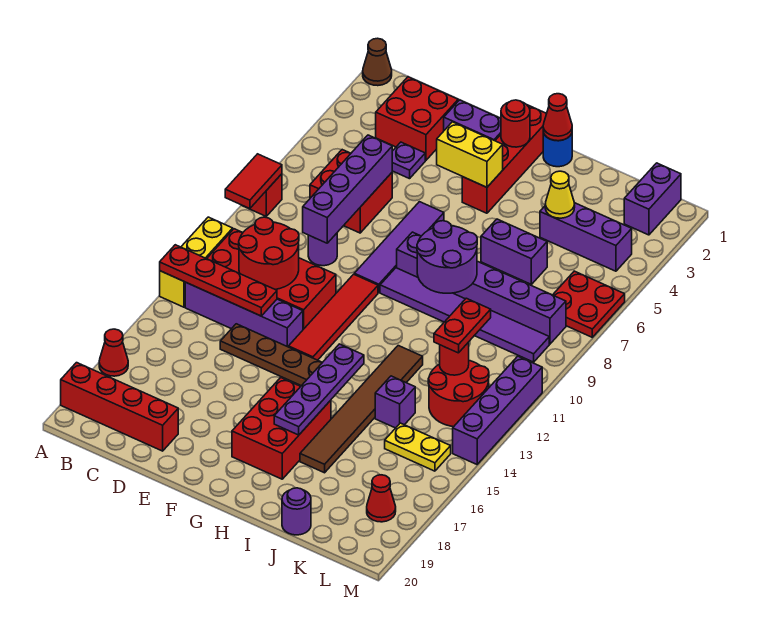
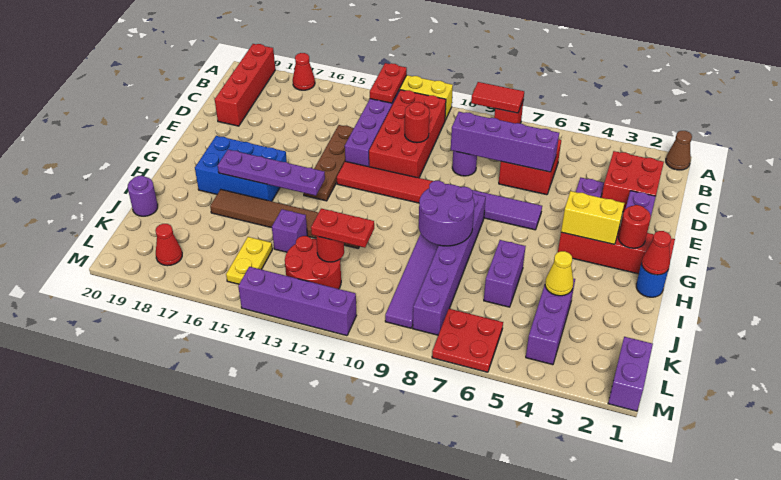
red 1x4 plate [160,245,277,316] -> red 1x2 plate [370,63,407,103]
red 2x2 round brick [239,217,299,290] -> red 1x1 round brick [405,102,430,143]
yellow 1x2 brick [437,122,503,187] -> yellow 1x2 brick turned to [561,191,624,244]
red 2x3 brick [232,378,331,479] -> blue 2x3 brick [195,136,287,201]
purple 1x2 brick [624,163,681,235] -> purple 1x2 brick turned to [608,337,653,411]

